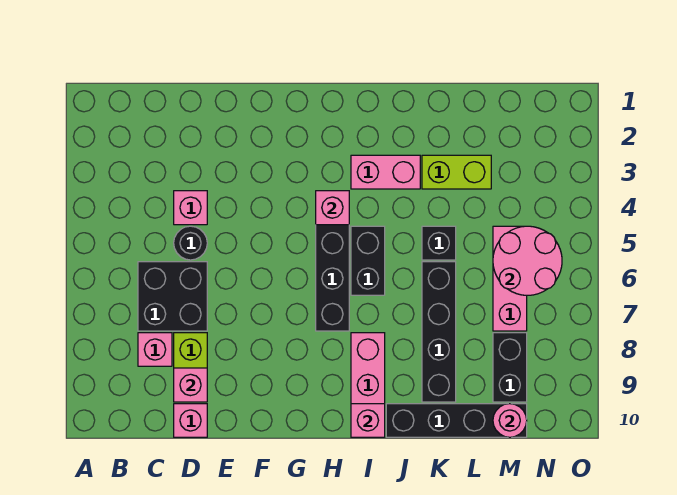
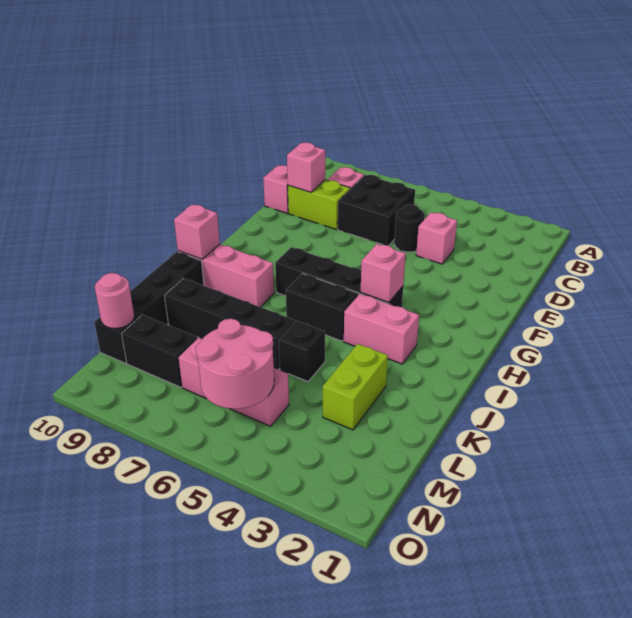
pink 1x2 brick [351,155,420,189] -> pink 1x2 brick turned to [344,294,419,364]

